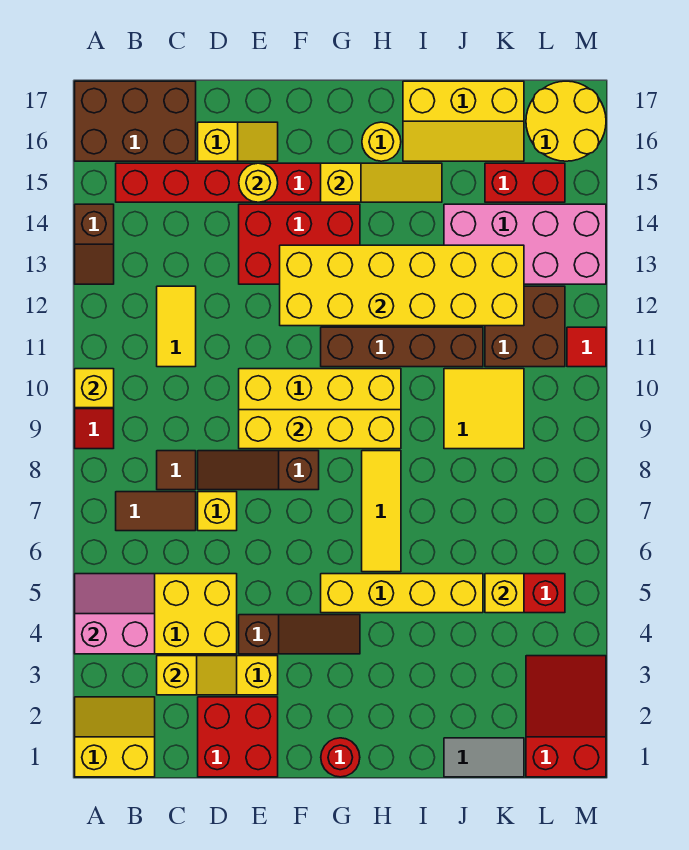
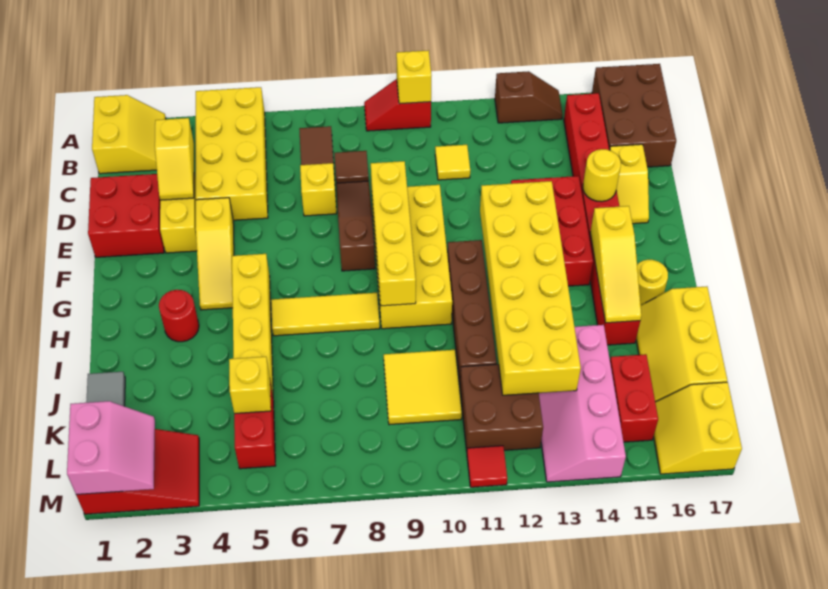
pink 2x2 slope [75,574,155,654] -> pink 2x2 slope moved to [67,401,155,495]
brown 1x2 slope [75,204,114,284] -> brown 1x2 slope turned to [495,71,562,123]
yellow 1x2 tile [157,286,196,367] -> yellow 1x1 tile [435,145,470,180]
brown 1x3 slope [239,615,360,654] -> yellow 1x3 slope [196,198,234,310]
red 1x1 round brick [321,738,360,777] -> red 1x1 round brick moved to [159,290,199,342]
pink 2x4 brick [444,204,606,284] -> pink 2x4 slope [539,325,626,482]
yellow 2x2 round brick [526,81,606,161] -> yellow 2x2 slope [653,382,742,474]

